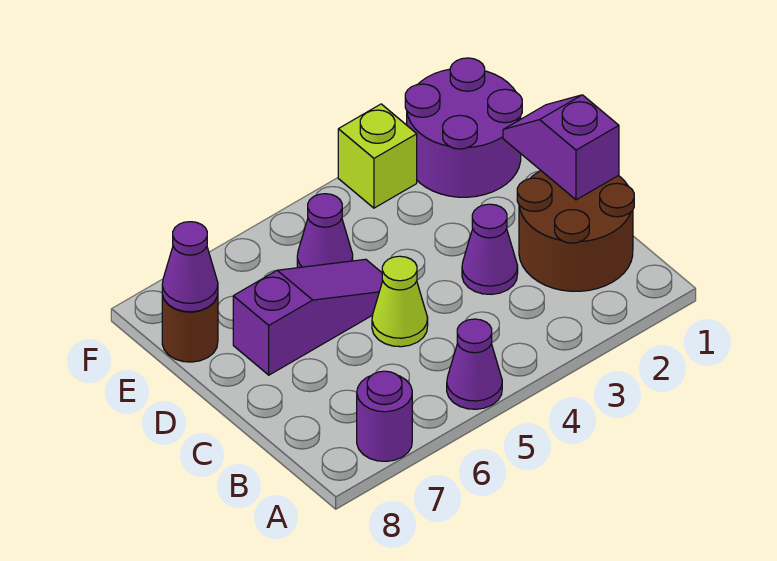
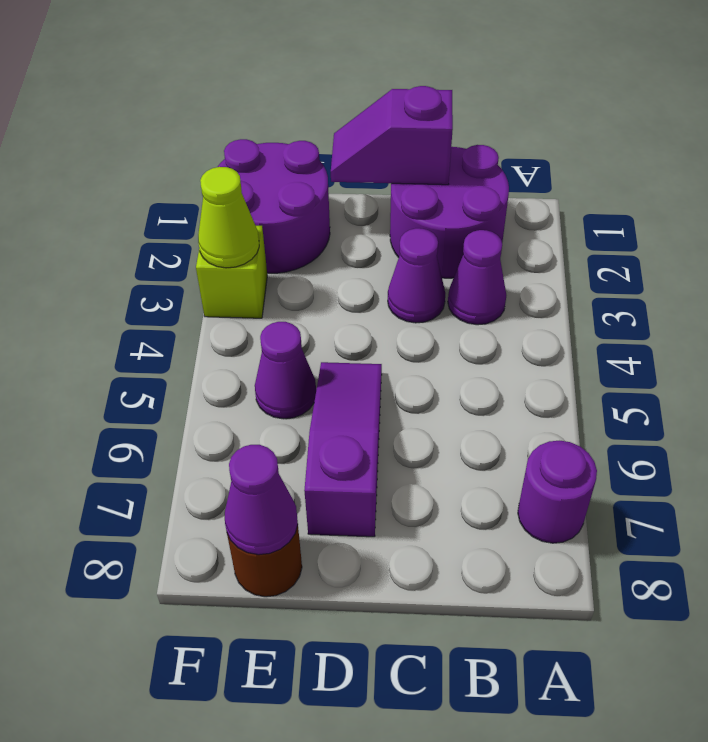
purple 1x1 cone [447,319,502,409] -> purple 1x1 cone moved to [448,230,506,325]
brown 2x2 round brick [517,171,634,291] -> purple 2x2 round brick [390,145,509,278]
lime 1x1 cone [372,256,428,347] -> lime 1x1 cone moved to [198,167,259,268]

